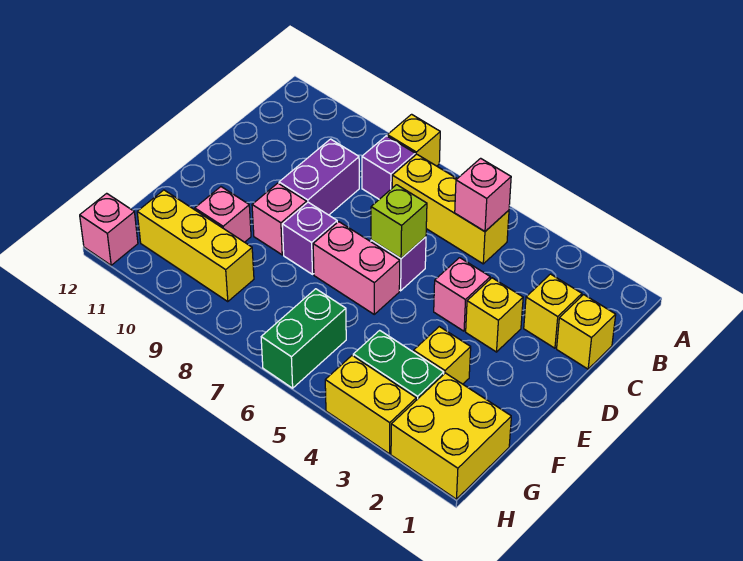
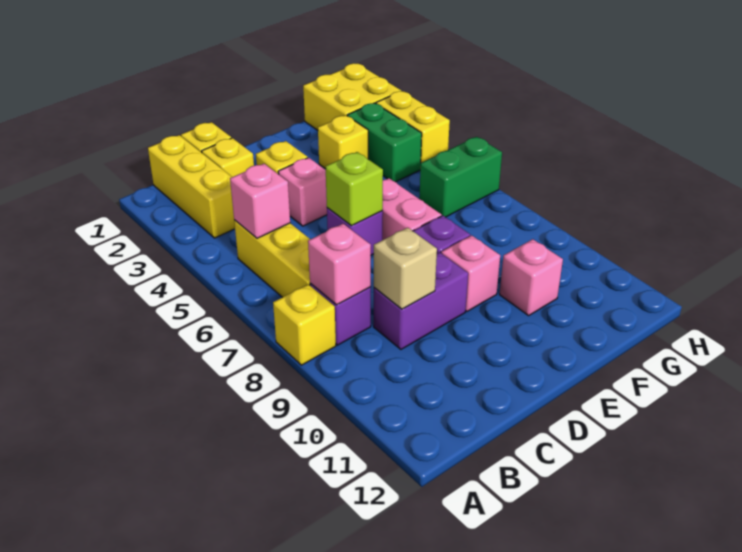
none -> tan 1x1 brick [374,228,437,309]
yellow 1x3 brick [137,190,254,302] -> yellow 1x3 brick moved to [148,135,235,238]
pink 1x1 brick [80,193,138,265] -> pink 1x1 brick moved to [308,224,371,305]

